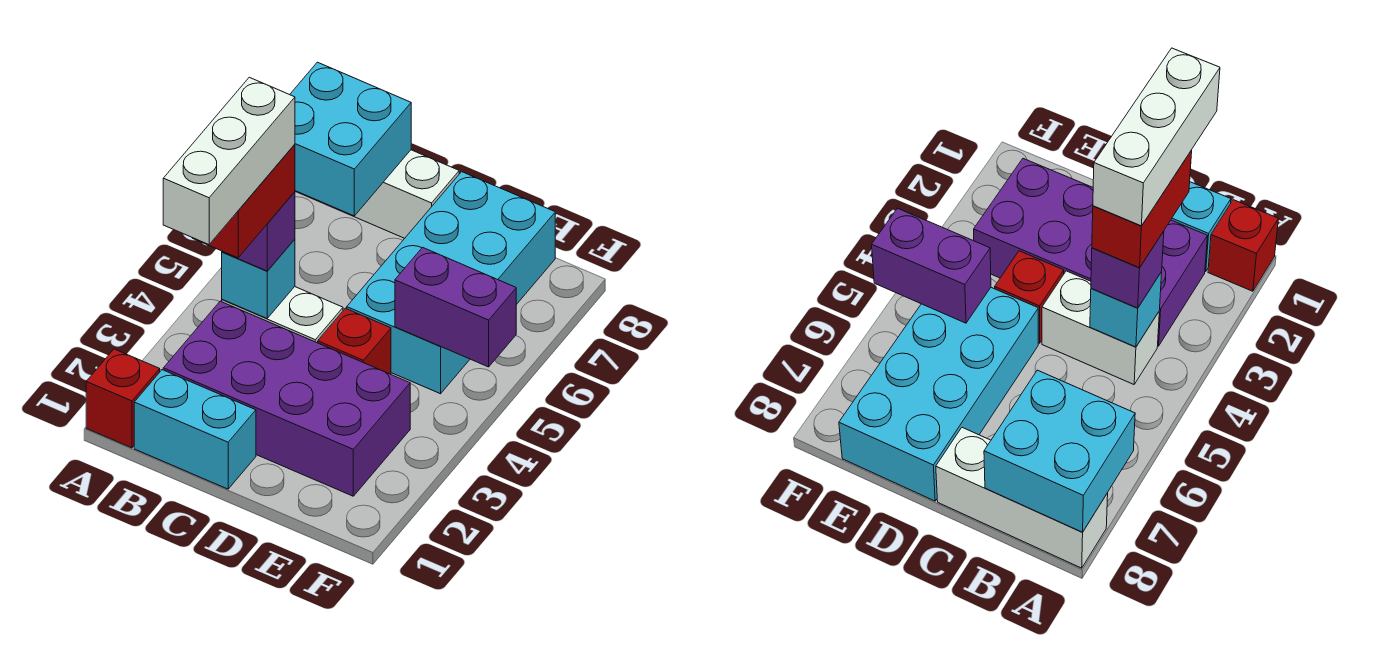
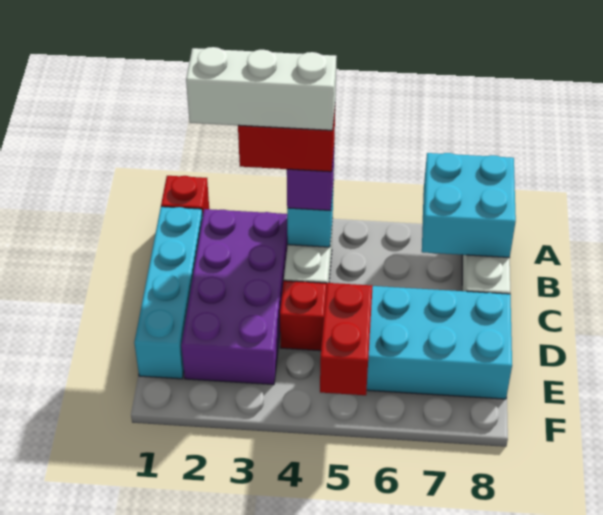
cyan 1x2 brick [134,370,256,489] -> cyan 1x4 brick [134,207,203,379]
purple 1x2 brick [395,247,516,367] -> red 1x2 brick [320,283,373,395]

